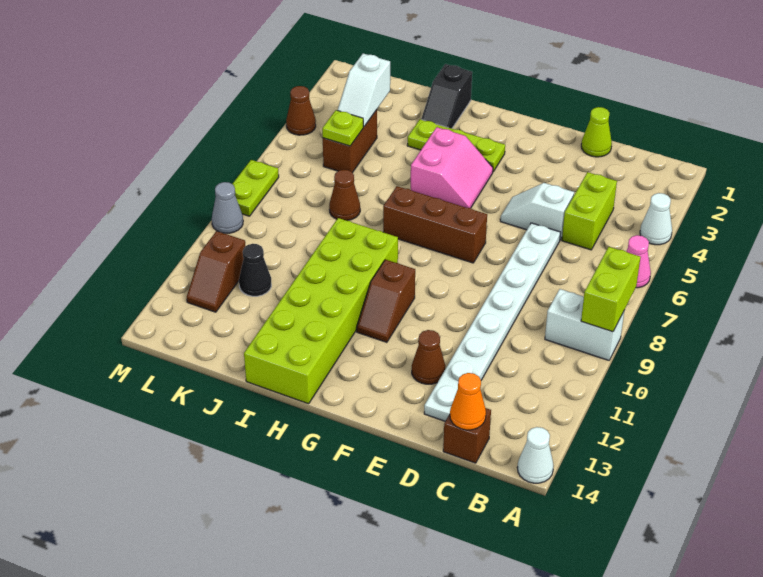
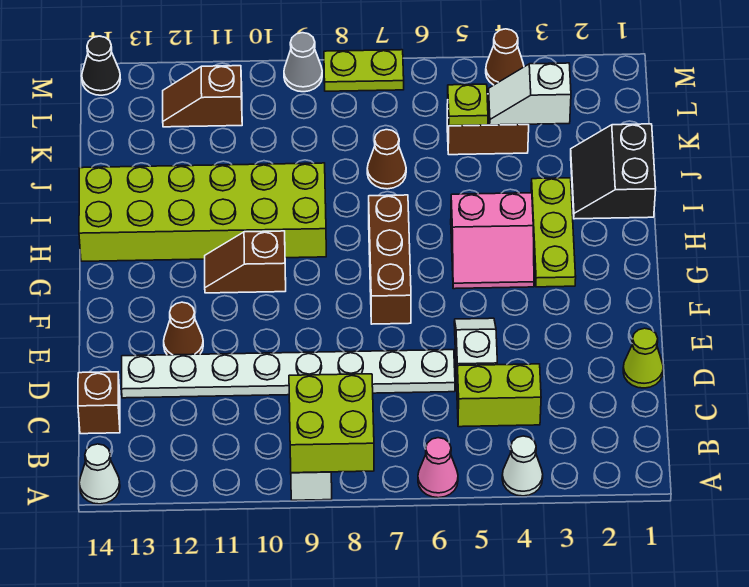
lime 1x2 brick [581,247,640,332] -> lime 2x2 brick [289,374,374,473]
orange 1x1 cone [450,373,486,430] -> none
black 1x2 slope [421,64,472,129] -> black 2x2 slope [571,124,656,219]
black 1x1 cone [239,244,271,296] -> black 1x1 cone moved to [82,36,120,95]

